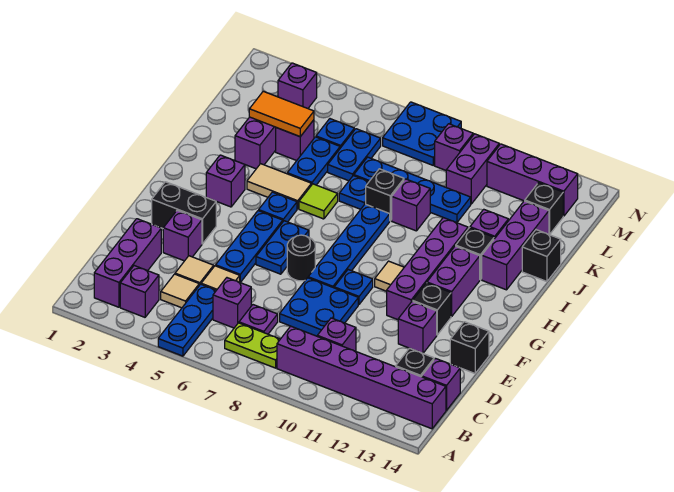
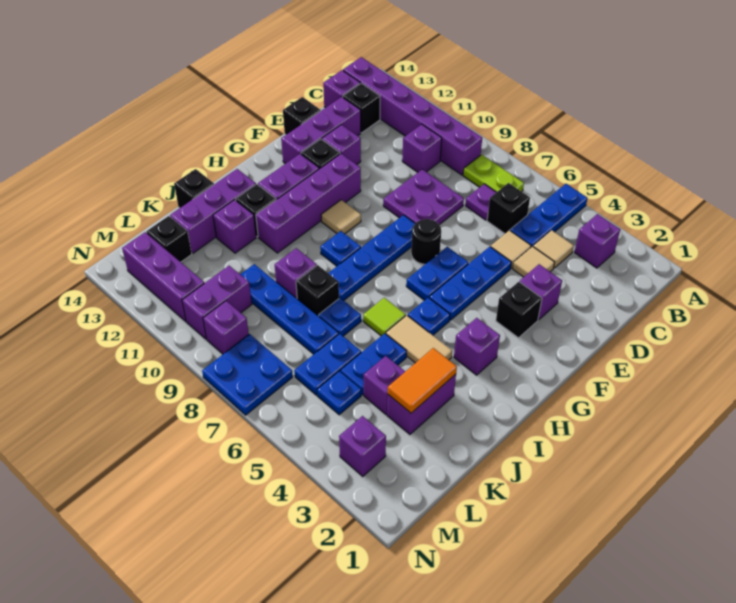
purple 1x3 brick [94,219,161,307] -> purple 1x3 brick moved to [281,97,361,164]
purple 1x1 brick [213,278,251,328] -> black 1x1 brick [487,183,530,234]
blue 2x2 plate [280,278,358,336] -> purple 2x2 plate [383,169,464,225]
black 1x2 brick [152,182,216,244] -> black 1x1 brick [496,282,542,338]
blue 1x1 plate [334,270,373,304] -> blue 1x1 plate moved to [320,231,361,266]
orange 1x2 tile [249,91,314,137] -> orange 1x2 tile turned to [388,348,457,413]

